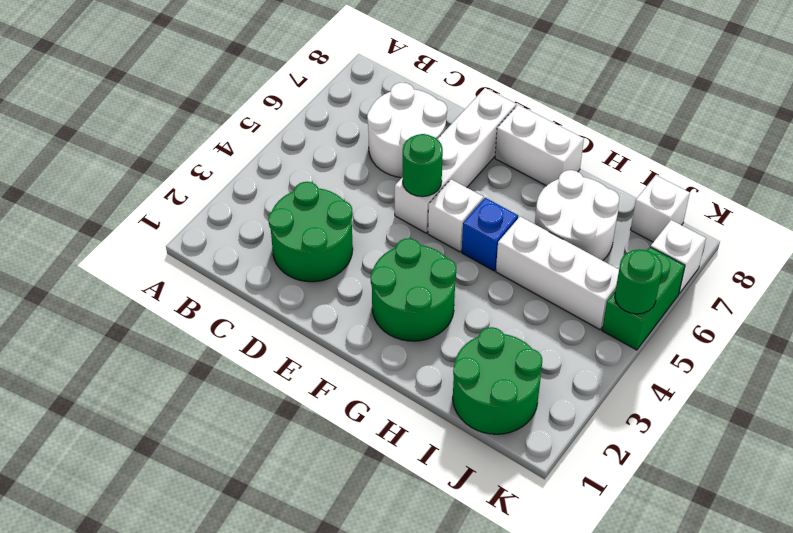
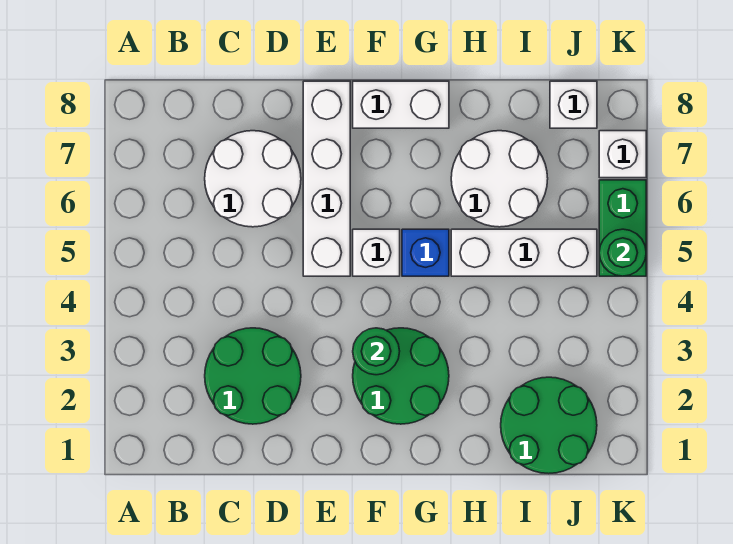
green 1x1 round brick [403,134,443,197] -> green 1x1 round brick moved to [353,328,400,375]

